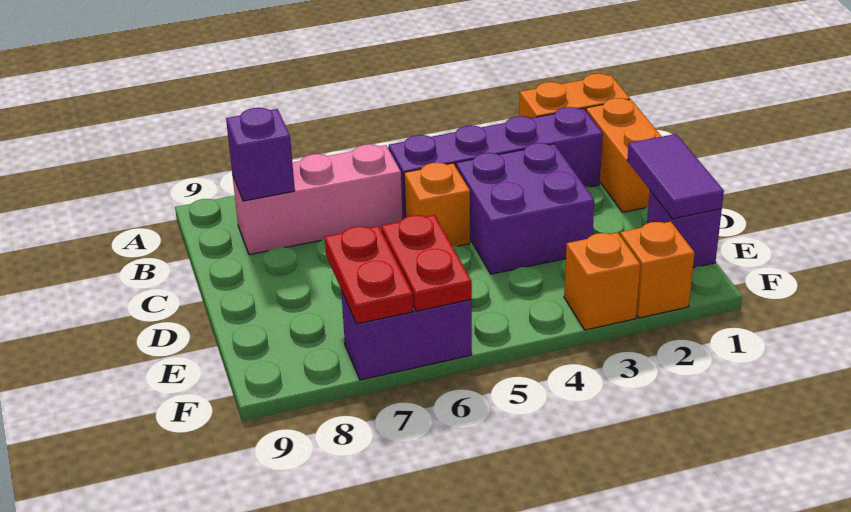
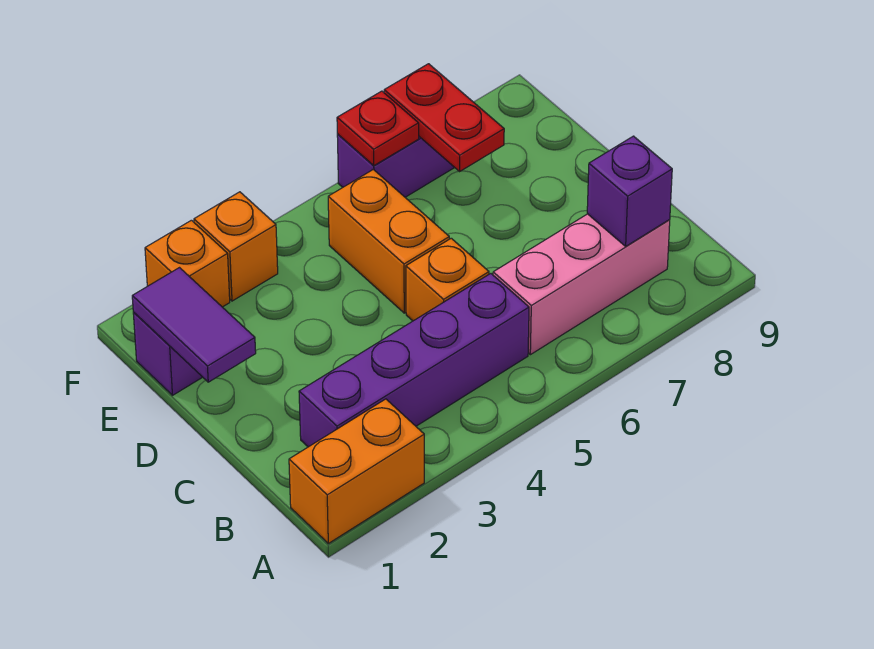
orange 1x2 brick [586,98,662,212] -> orange 1x2 brick moved to [328,169,449,313]
purple 2x2 brick [456,143,594,274] -> none
red 1x2 plate [382,215,472,311] -> red 1x1 plate [337,91,419,166]

